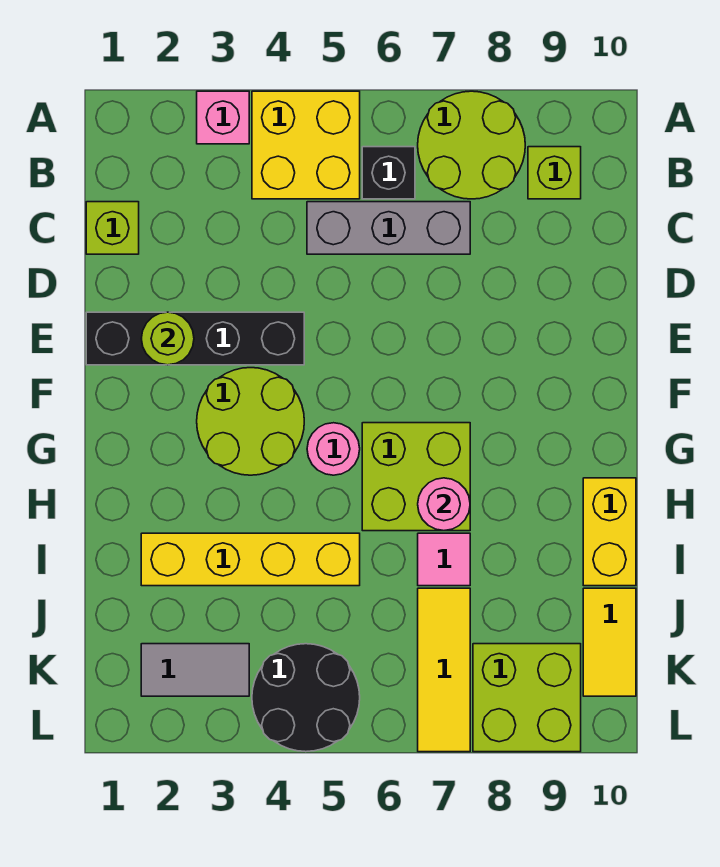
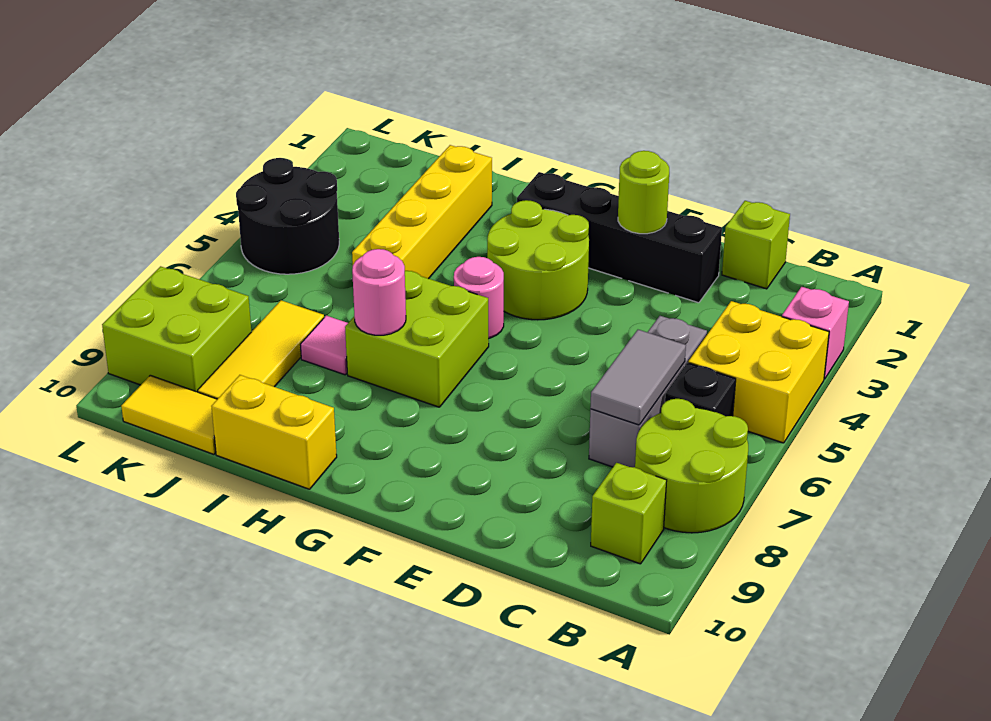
black 1x4 brick [86,312,304,365] -> black 1x4 brick turned to [517,172,722,303]
yellow 1x3 tile [418,588,470,752] -> yellow 1x3 tile turned to [198,300,324,399]
grey 1x2 tile [141,644,249,696] -> grey 1x2 tile moved to [590,330,686,425]

